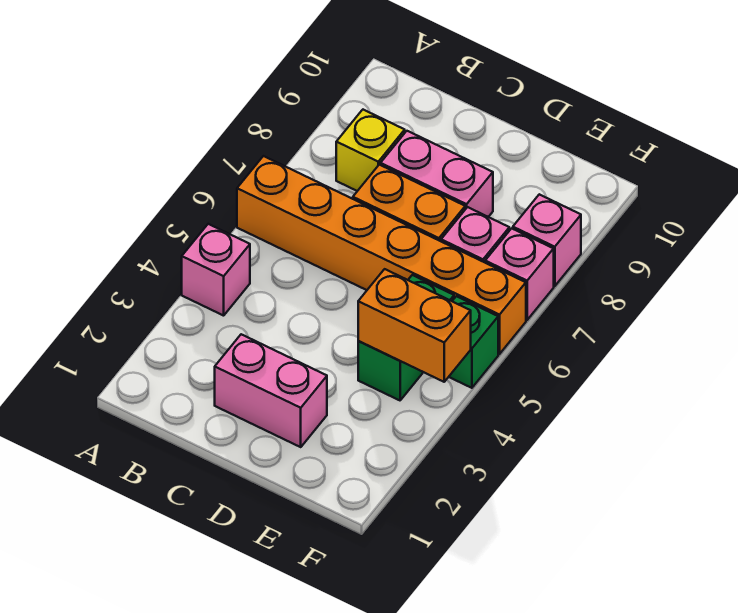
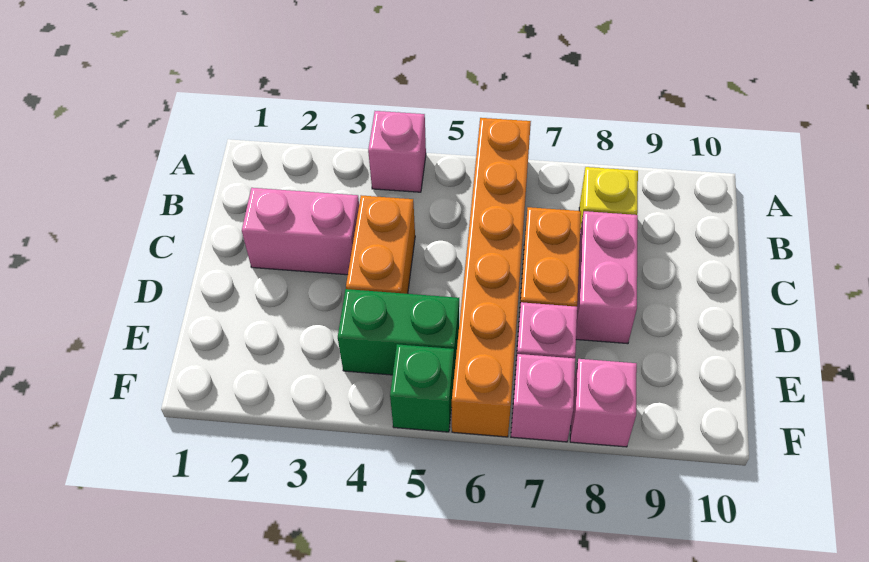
pink 1x2 brick [215,334,327,447] -> pink 1x2 brick turned to [242,188,359,275]
orange 1x2 brick [358,269,471,382] -> orange 1x2 brick moved to [346,195,415,294]

